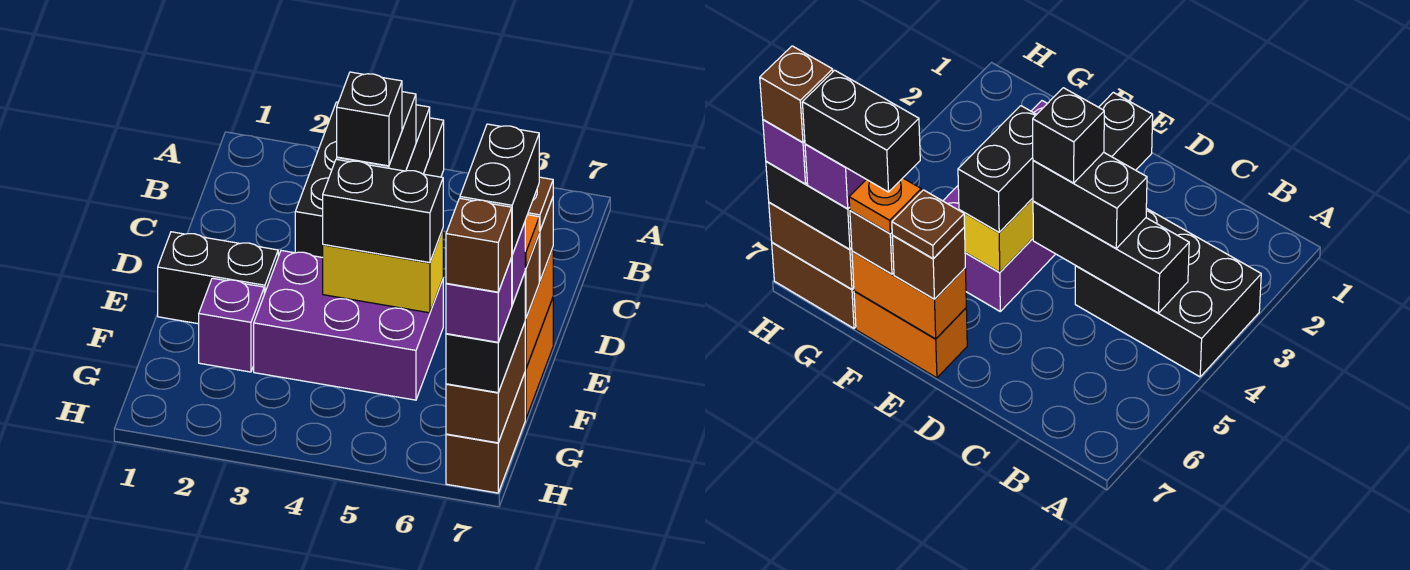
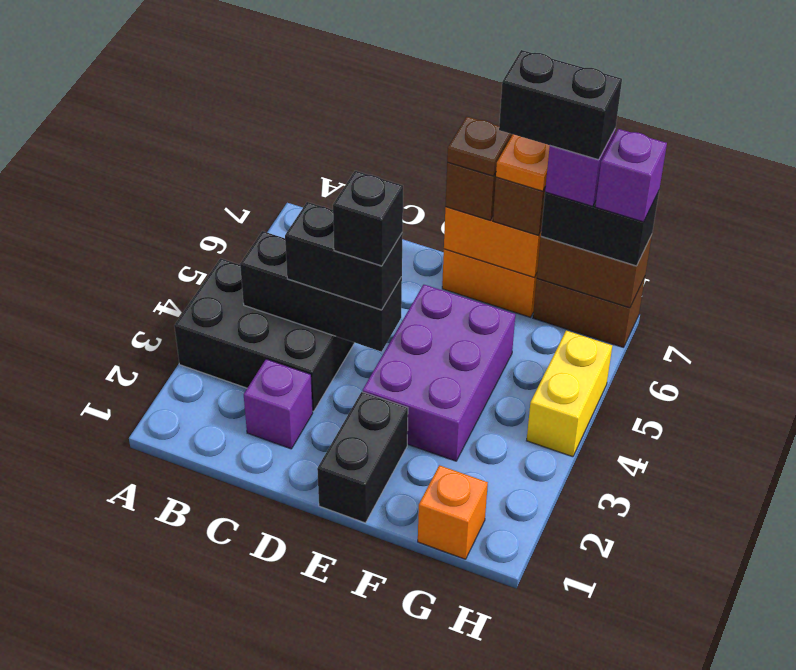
yellow 1x2 brick [323,229,443,313] -> yellow 1x2 brick moved to [527,331,612,457]
black 1x2 brick [323,159,443,263] -> none
purple 1x1 brick [199,278,264,372] -> purple 1x1 brick moved to [244,359,313,449]
none -> orange 1x1 brick [418,465,488,559]
brown 1x1 brick [446,198,512,292] -> none

